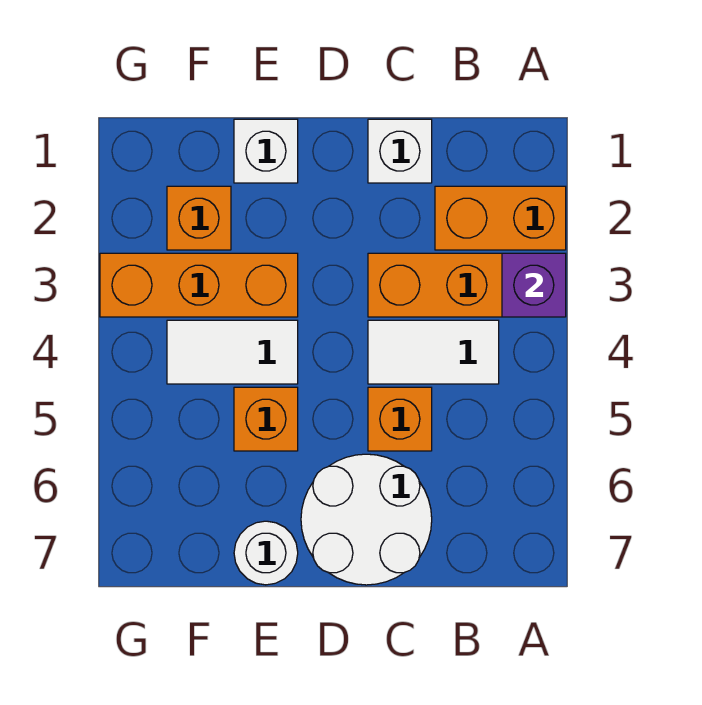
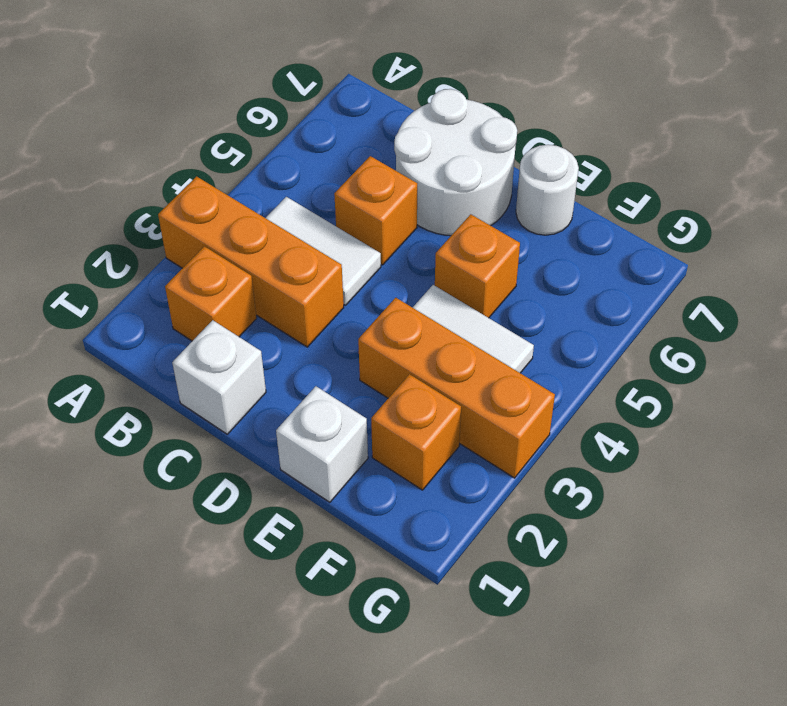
orange 1x2 brick [435,186,566,250] -> orange 1x1 brick [165,246,257,341]
purple 1x1 brick [502,253,566,317] -> none

